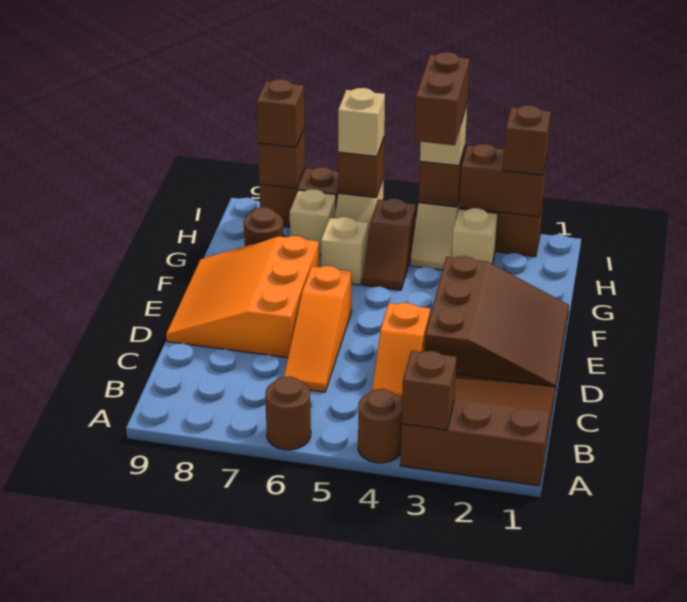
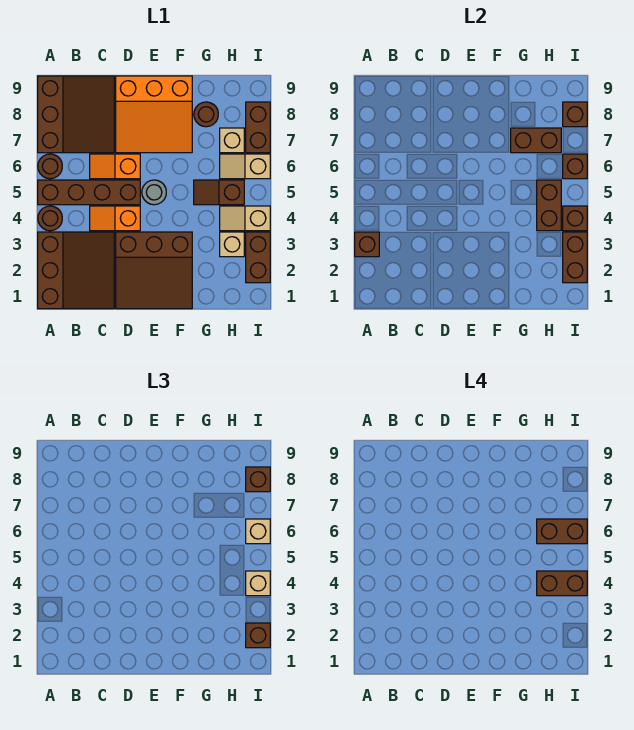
none -> brown 1x4 brick [38,180,140,205]
none -> brown 3x3 slope [38,76,114,153]
orange 1x3 slope [284,266,352,392] -> orange 1x2 slope [90,154,140,179]
orange 3x3 slope [166,236,319,358] -> orange 3x3 slope turned to [116,76,192,153]
none -> grey 1x1 round brick [142,180,166,205]
tan 1x1 brick [321,217,368,285] -> none
none -> brown 1x2 brick [511,128,561,153]
none -> brown 1x2 brick [537,180,561,231]
none -> brown 1x2 brick [537,519,587,544]

